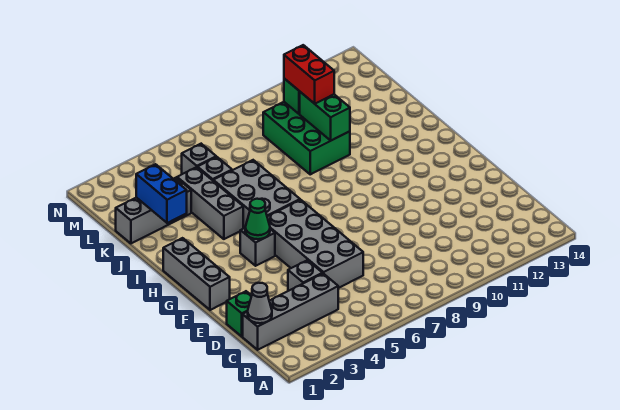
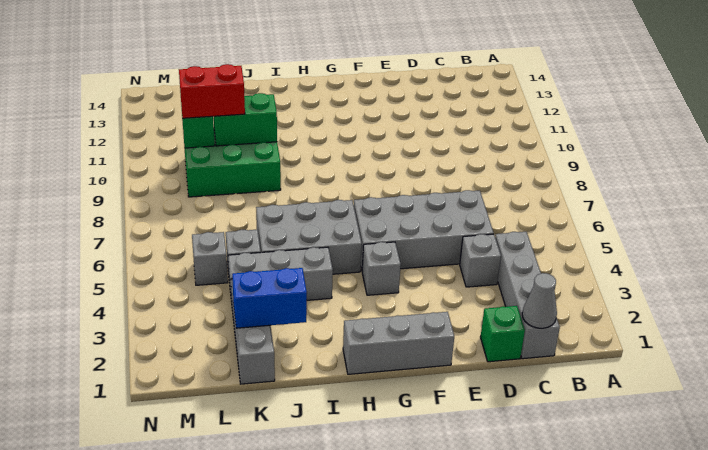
green 1x1 cone [245,199,270,239] -> none

